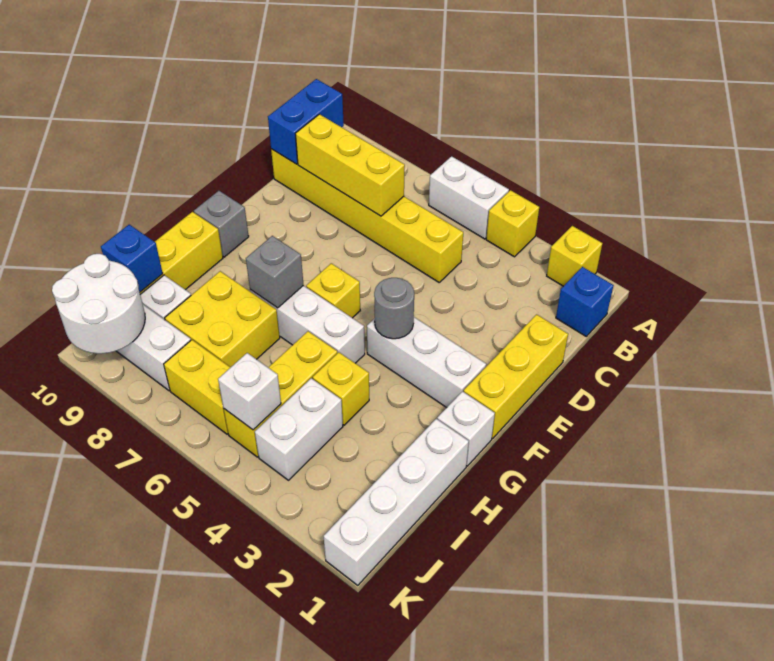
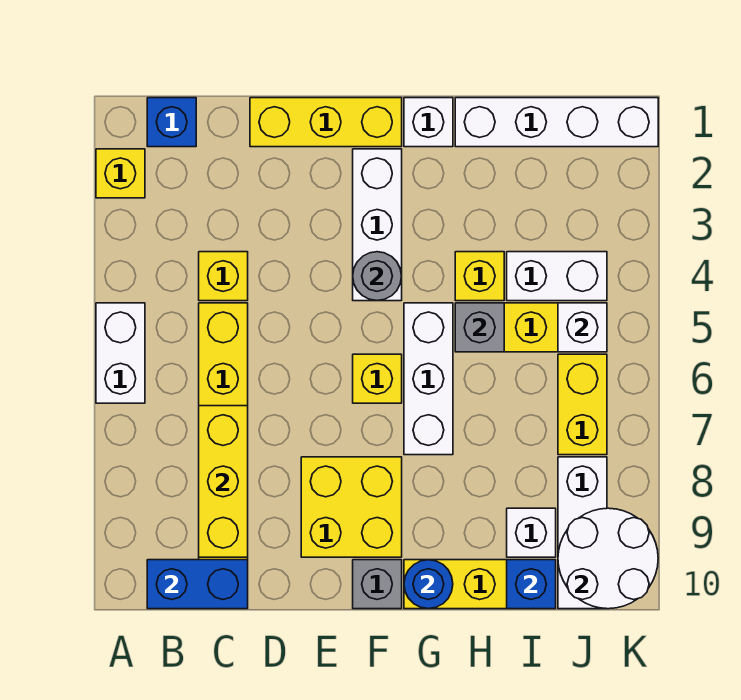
yellow 1x1 brick [486,190,539,257] -> yellow 1x1 brick moved to [199,252,248,301]
grey 1x1 brick [246,236,303,308] -> grey 1x1 brick moved to [455,303,504,352]
none -> blue 1x1 round brick [404,560,453,609]
yellow 2x2 brick [165,271,280,367] -> yellow 2x2 brick moved to [301,457,402,557]

